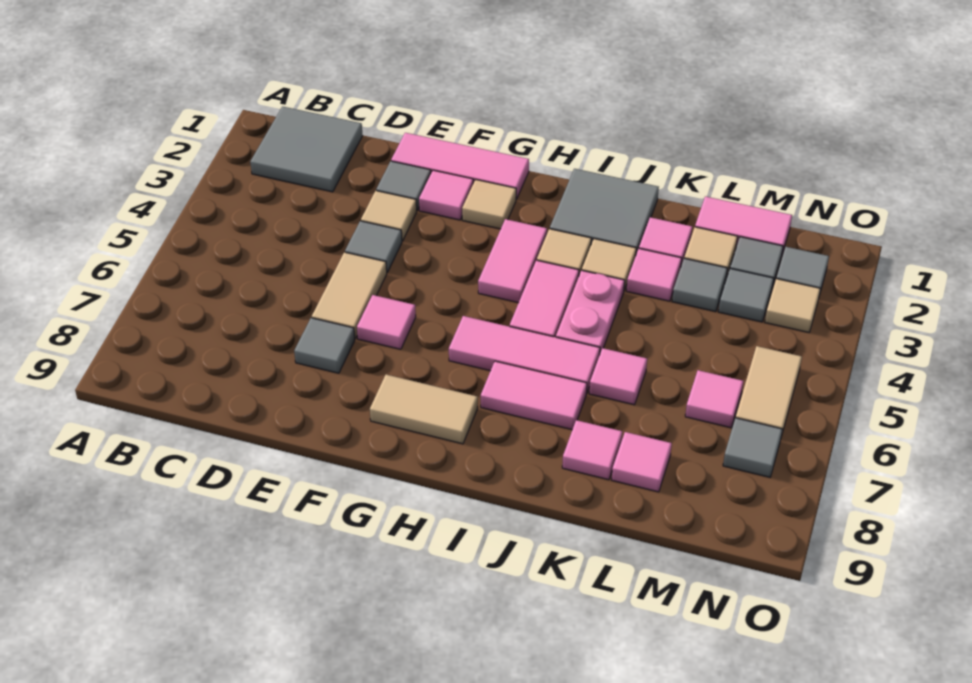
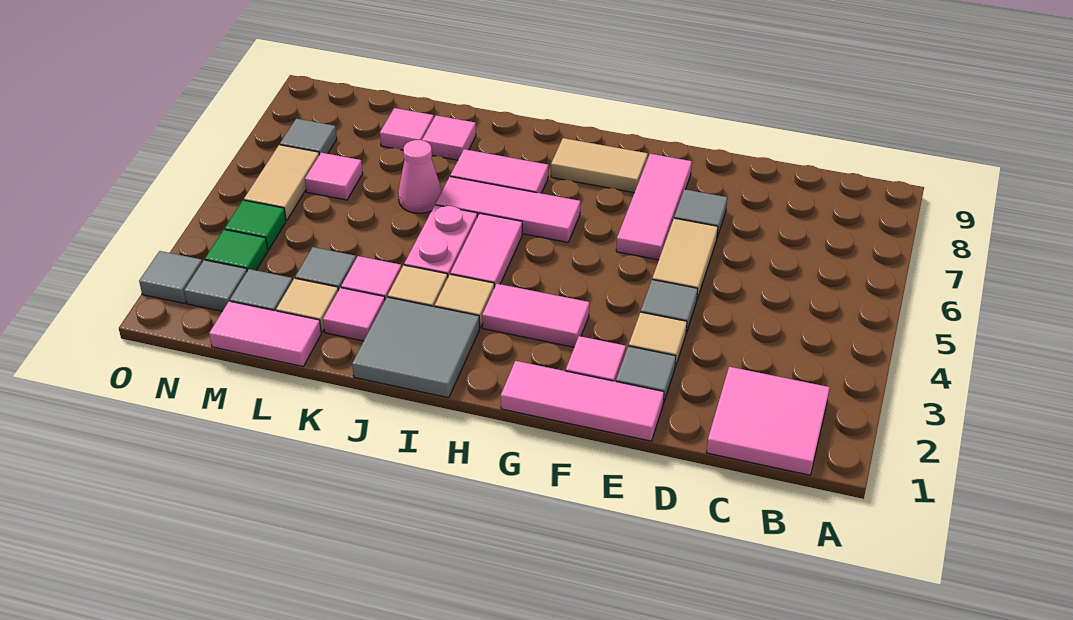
grey 2x2 tile [250,107,363,192] -> pink 2x2 tile [706,367,830,475]
pink 1x1 tile [357,295,416,349] -> pink 1x3 tile [616,154,692,260]
tan 1x1 tile [462,180,516,229] -> none
pink 1x2 tile [478,219,547,303] -> pink 1x2 tile turned to [482,284,589,347]
pink 1x1 tile [589,348,647,405] -> pink 1x1 cone [398,140,442,213]
grey 1x1 tile [718,269,774,322] -> grey 1x1 tile moved to [139,251,202,303]
tan 1x1 tile [765,279,820,332] -> green 1x1 tile [205,229,268,271]
none -> green 1x1 tile [225,200,286,250]

